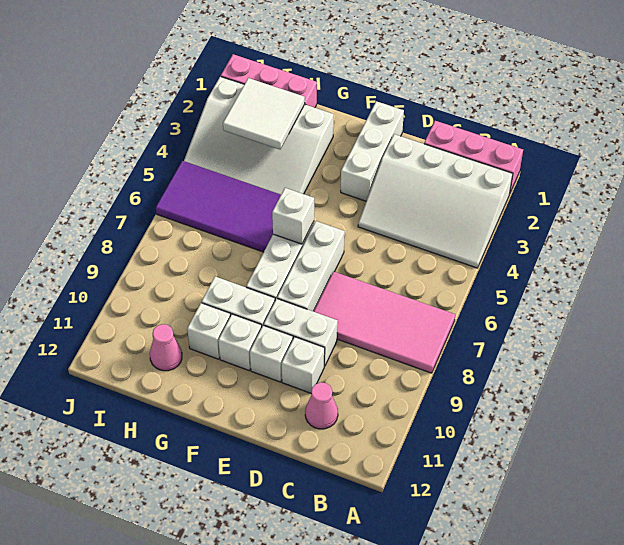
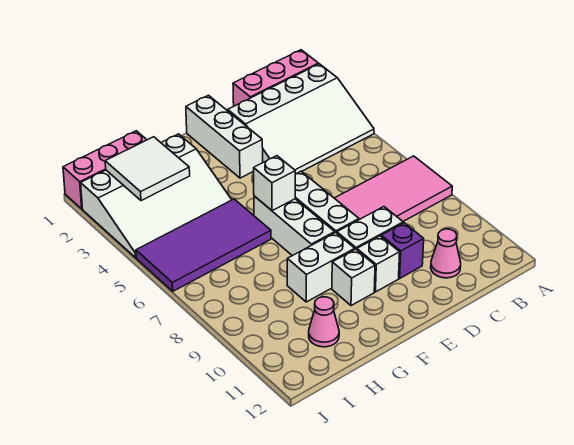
white 1x1 brick [282,337,325,393] -> purple 1x1 brick [381,223,424,278]
white 1x1 brick [187,303,230,359] -> none

